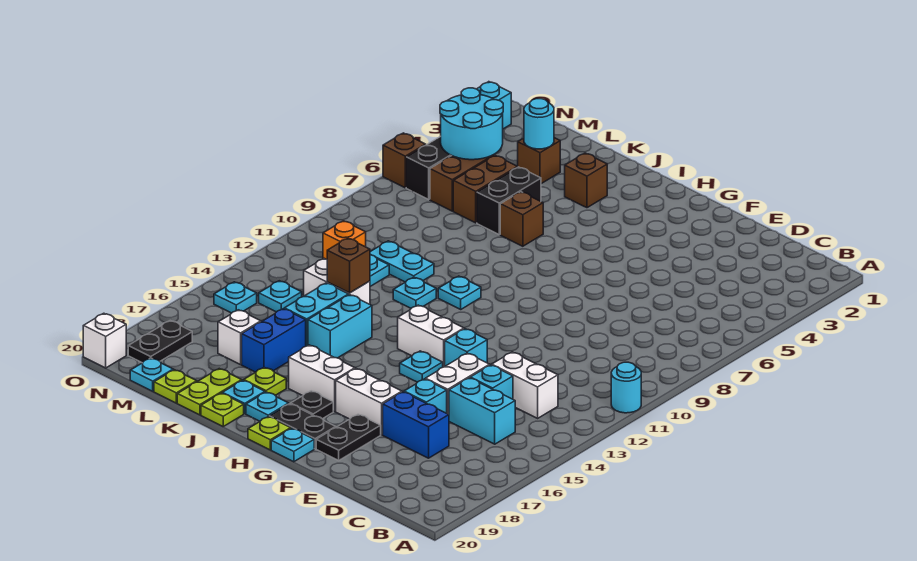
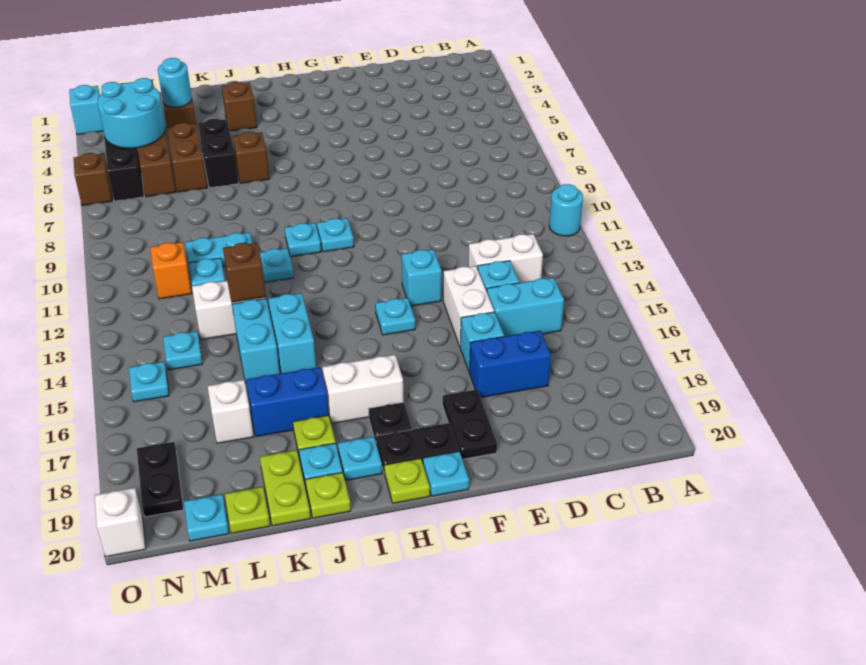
white 1x2 brick [336,369,402,435] -> none
white 1x2 brick [398,305,464,367] -> none
none -> cyan 1x1 plate [317,218,354,252]
blue 1x2 brick [242,309,306,372] -> blue 1x2 brick turned to [246,367,329,437]

